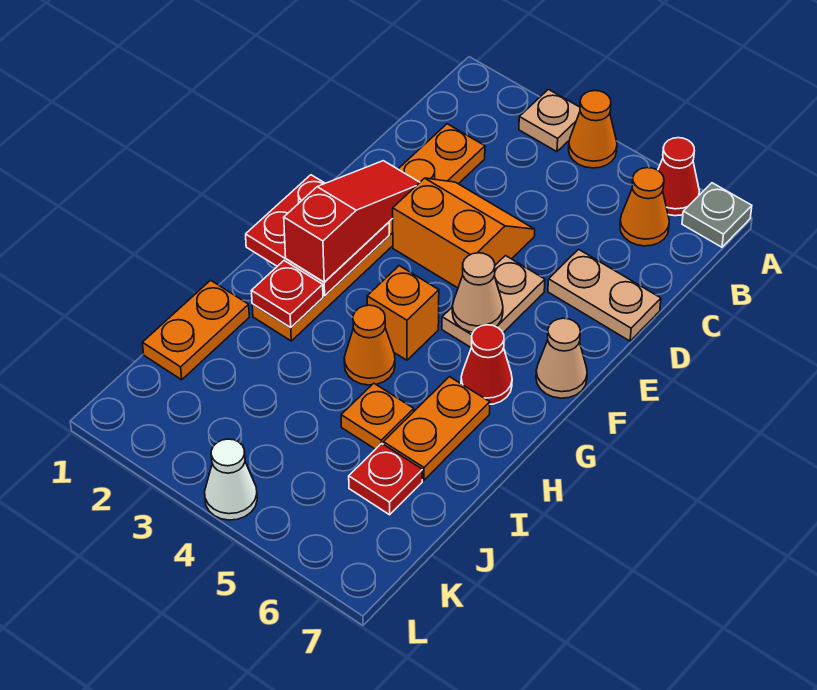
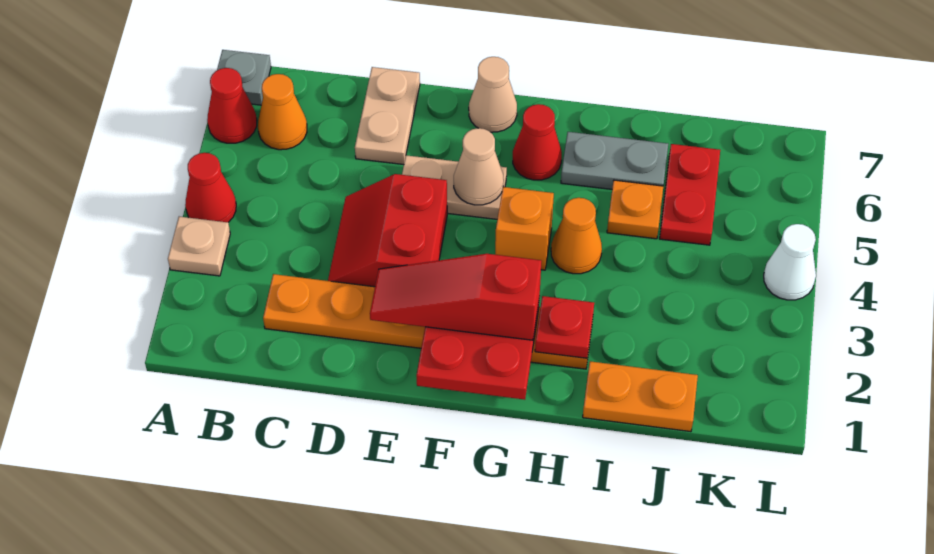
orange 1x1 cone [569,91,617,168] -> red 1x1 cone [185,153,236,222]
orange 2x2 slope [393,178,535,288] -> red 2x2 slope [328,174,447,287]
orange 1x2 plate [383,377,490,480] -> grey 1x2 plate [561,132,668,189]
red 1x1 plate [349,444,422,515] -> red 1x2 plate [660,144,720,245]

